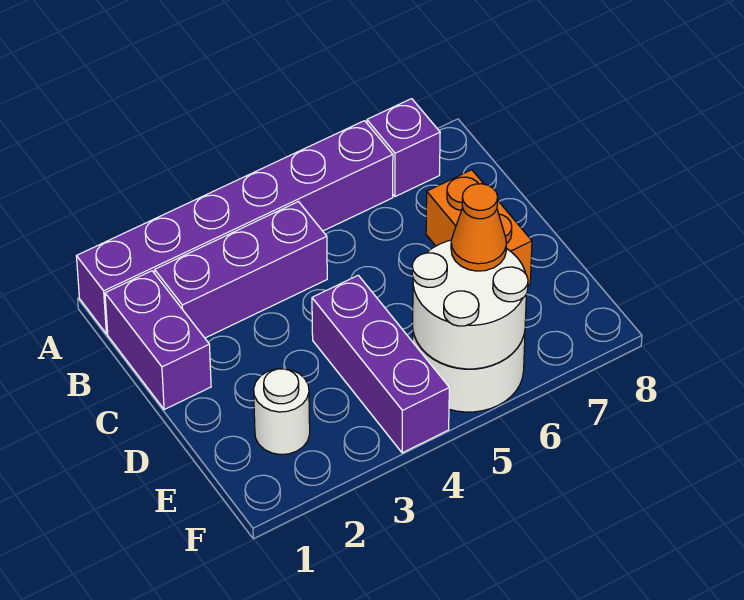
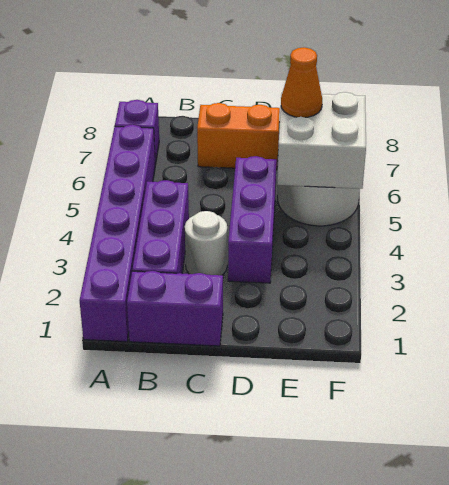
purple 1x3 brick [312,275,449,453] -> purple 1x3 brick turned to [228,156,277,283]
white 1x1 round brick [254,369,310,455] -> white 1x1 round brick moved to [185,211,227,275]
white 2x2 round brick [412,240,528,369] -> white 2x2 brick [277,92,366,189]

